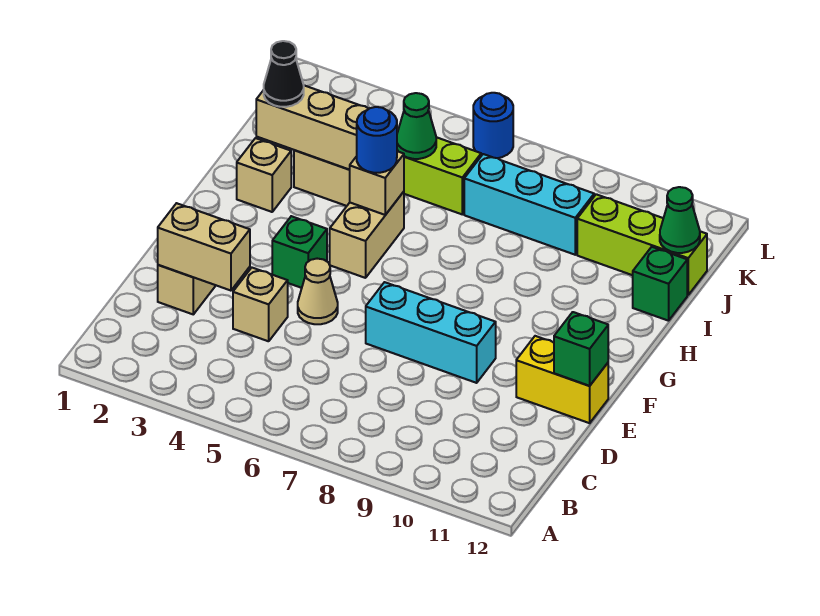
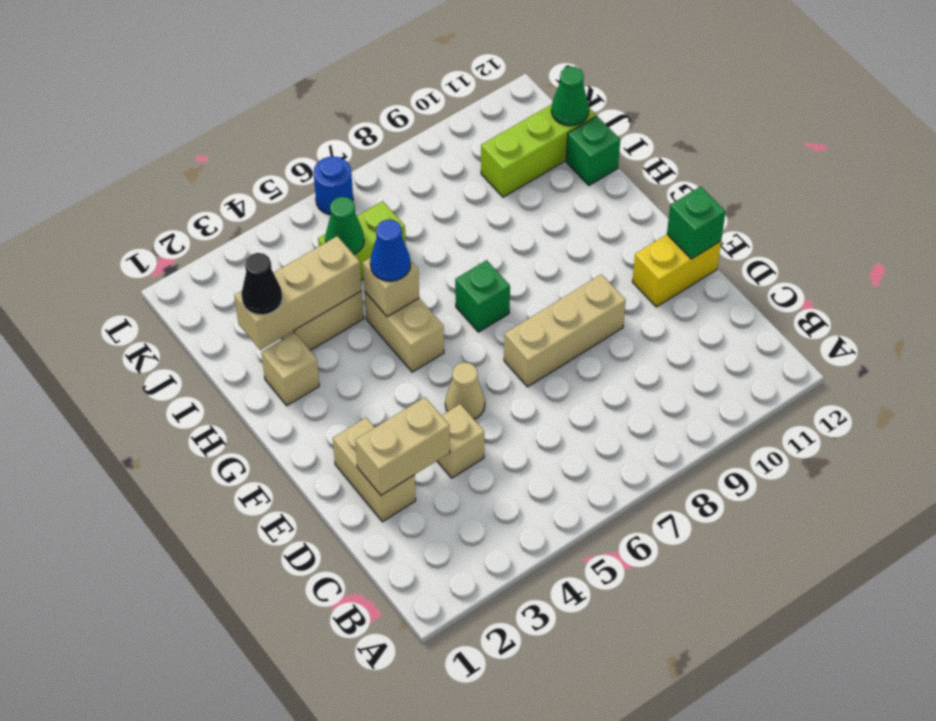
cyan 1x3 brick [366,282,496,383] -> tan 1x3 brick [504,274,626,387]
green 1x1 brick [272,216,327,288] -> green 1x1 brick moved to [455,260,510,332]
blue 1x1 round brick [357,107,397,173] -> blue 1x1 cone [370,220,410,281]
cyan 1x3 brick [464,154,594,255] -> none

